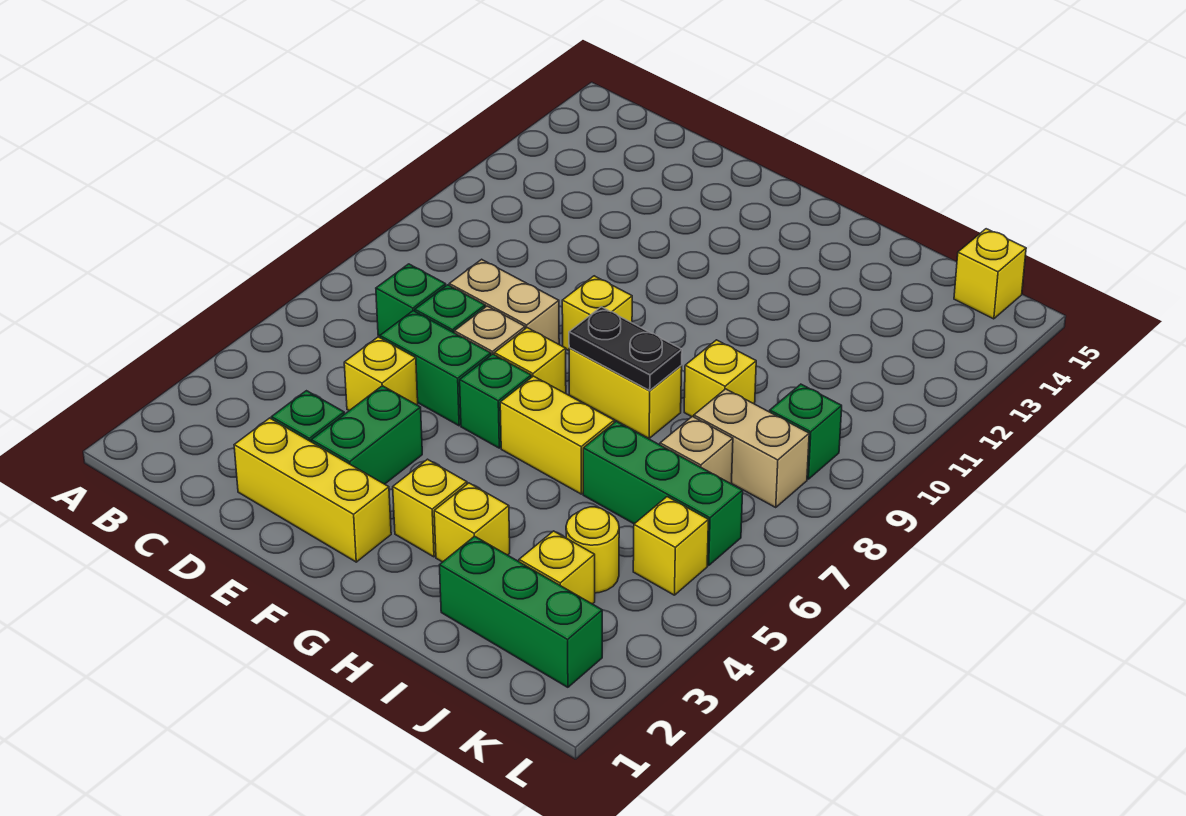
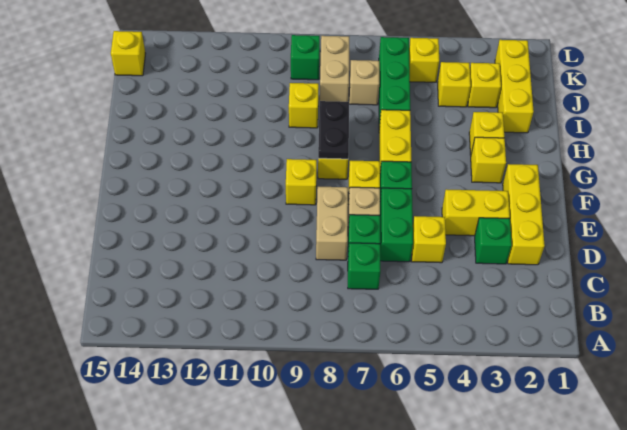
green 1x2 brick [311,386,422,484] -> yellow 1x2 brick [442,190,510,236]
green 1x3 brick [439,536,602,687] -> yellow 1x3 brick [495,40,534,133]
yellow 1x1 round brick [566,507,619,593] -> yellow 1x1 brick [438,62,471,107]

